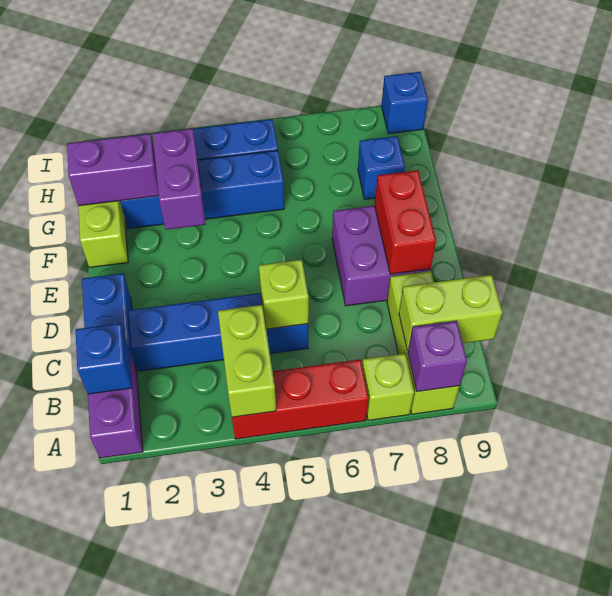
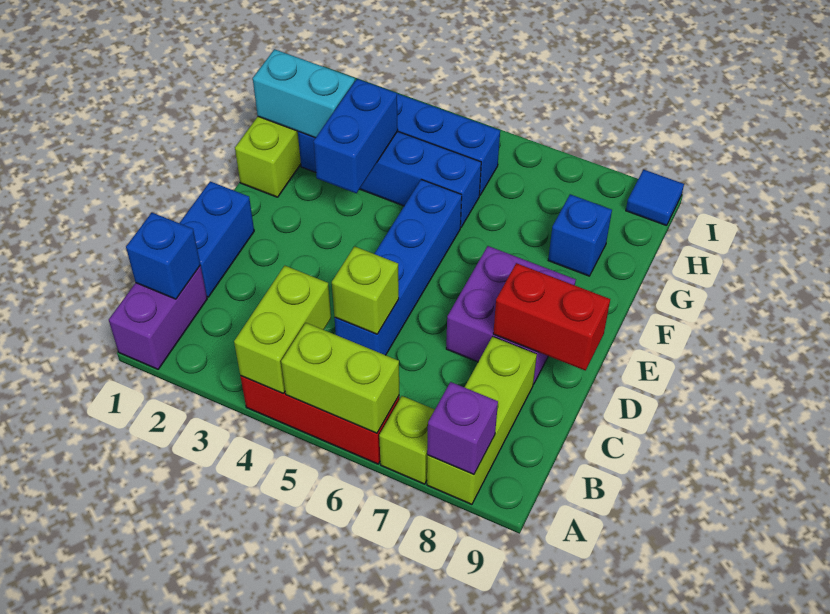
lime 1x2 brick [399,275,502,351] -> lime 1x2 brick moved to [281,323,399,433]
blue 1x4 brick [129,293,308,371] -> blue 1x4 brick turned to [335,179,462,355]
red 1x2 brick [375,170,436,274] -> red 1x2 brick turned to [493,263,610,371]
purple 1x2 brick [153,129,205,230] -> blue 1x2 brick [313,79,398,193]
purple 1x2 brick [67,134,159,206] -> cyan 1x2 brick [253,49,355,138]
blue 1x1 brick [382,72,428,134] -> blue 1x1 tile [626,170,684,226]

